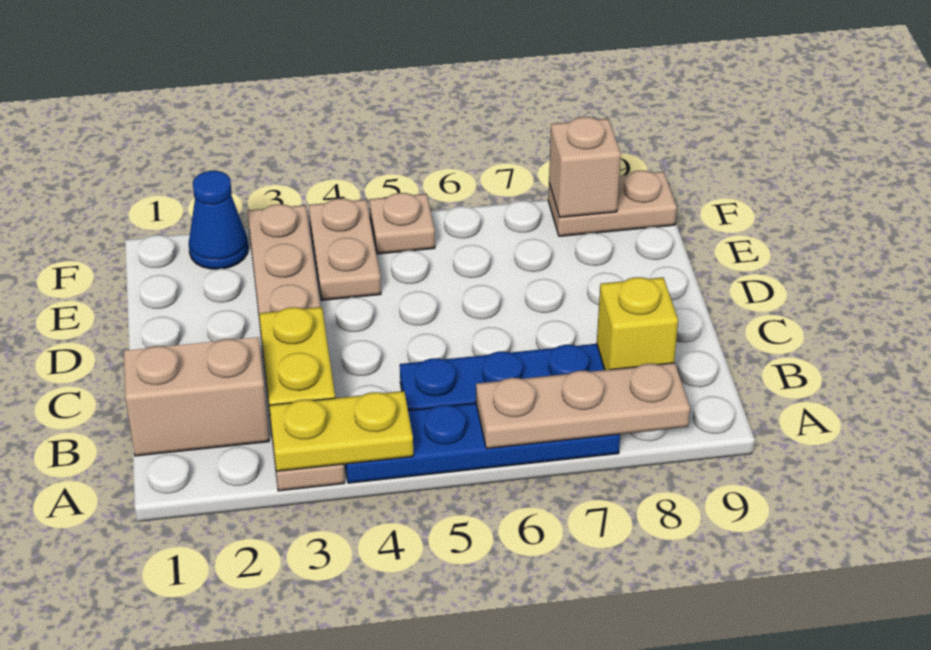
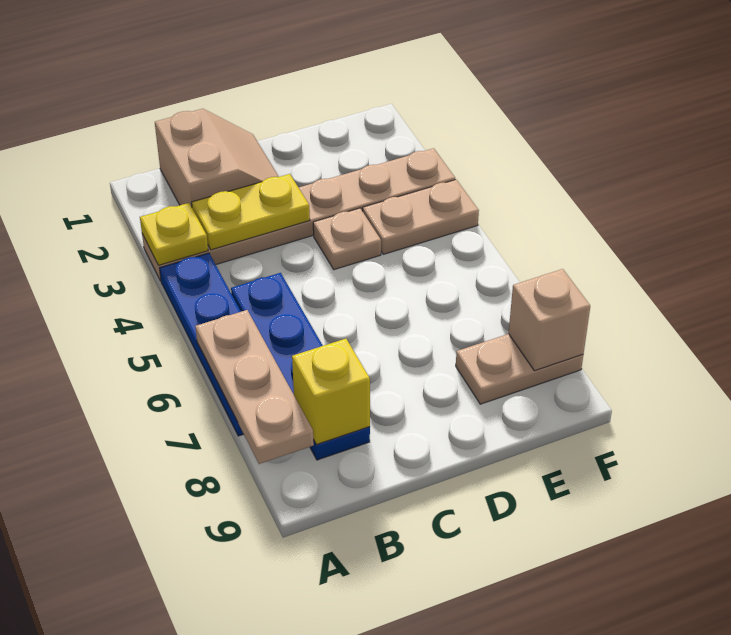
yellow 1x2 plate [269,391,413,471] -> yellow 1x1 plate [140,203,208,265]
blue 1x1 cone [189,171,248,269] -> none
tan 1x1 plate [369,193,435,254] -> tan 1x1 plate moved to [313,208,381,270]
tan 1x2 plate [548,171,677,236] -> tan 1x2 plate turned to [456,334,583,404]

